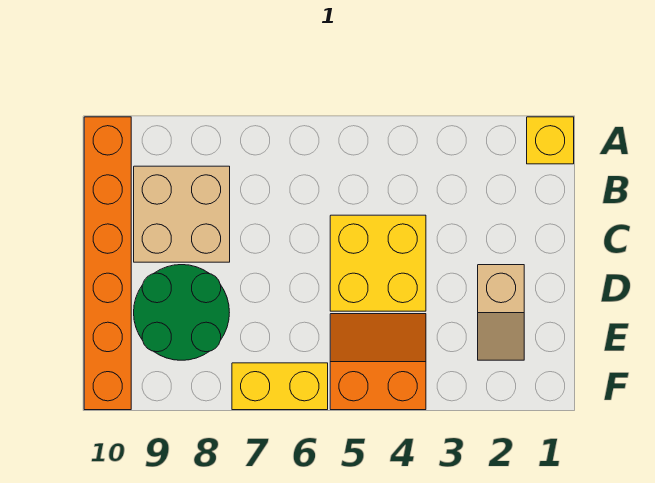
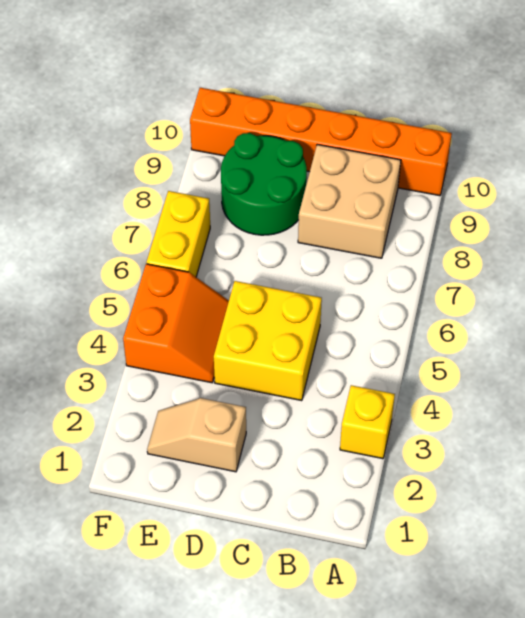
yellow 1x1 brick [527,117,574,164] -> yellow 1x1 brick moved to [340,385,395,459]

